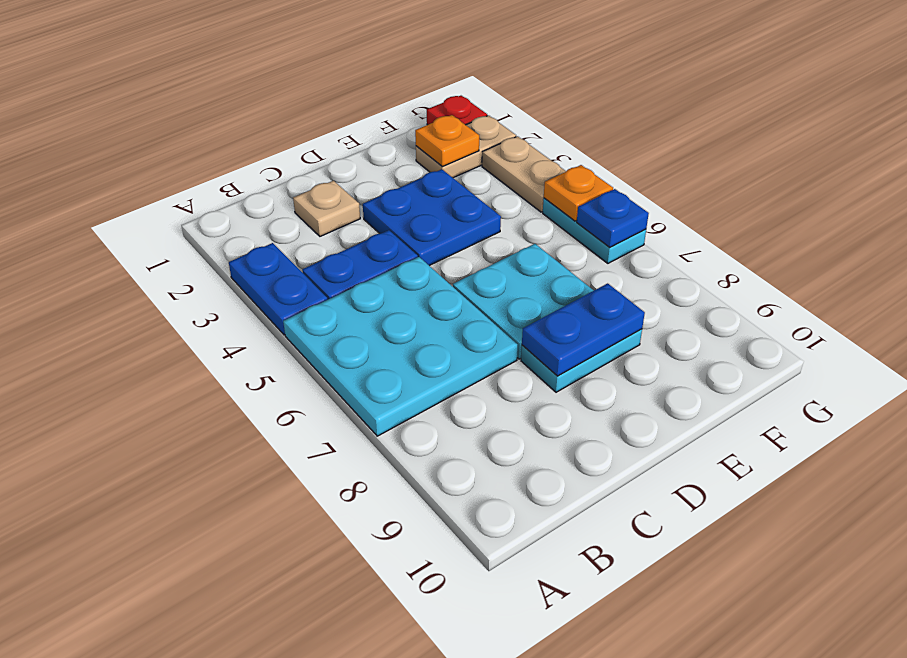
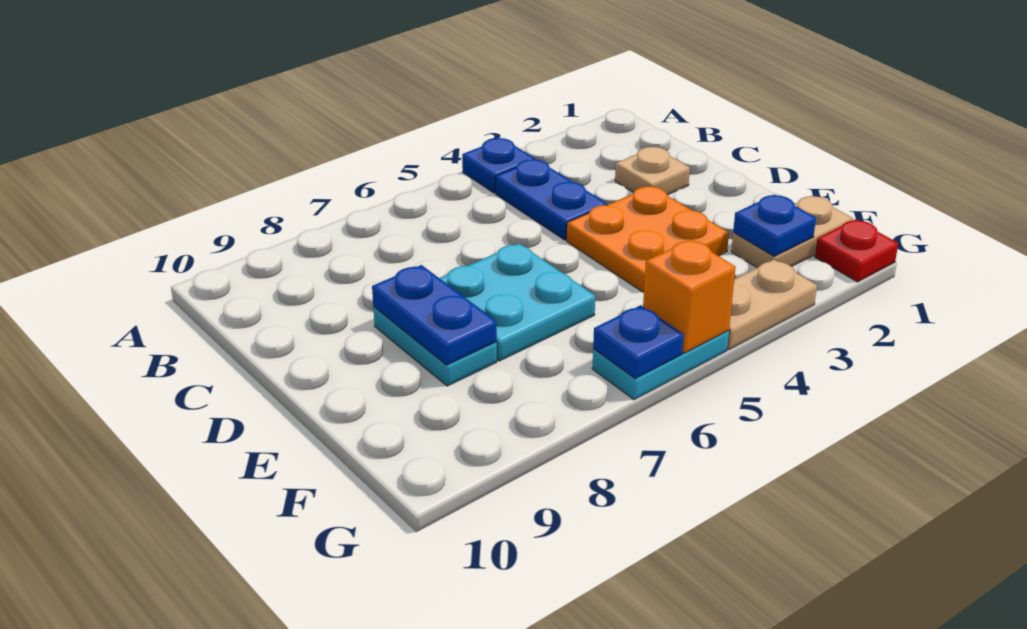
blue 1x2 plate [229,243,328,335] -> blue 1x1 plate [462,138,535,193]
cyan 3x3 plate [283,257,518,436] -> none
blue 2x2 plate [363,169,501,266] -> orange 2x2 plate [567,186,729,292]
tan 1x2 plate [416,115,516,178] -> tan 1x2 plate turned to [731,196,853,268]
orange 1x1 plate [415,115,479,167] -> blue 1x1 plate [733,195,816,256]
orange 1x1 plate [544,165,613,221] -> orange 1x1 brick [643,240,736,353]

